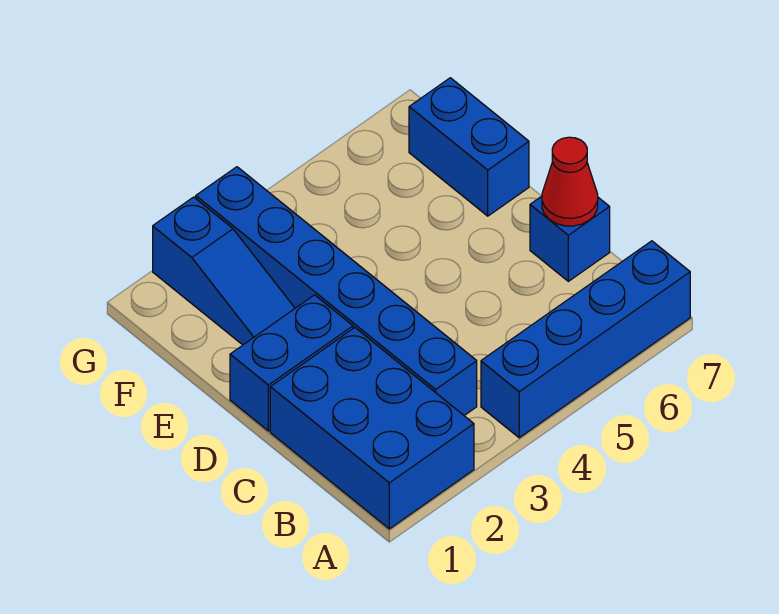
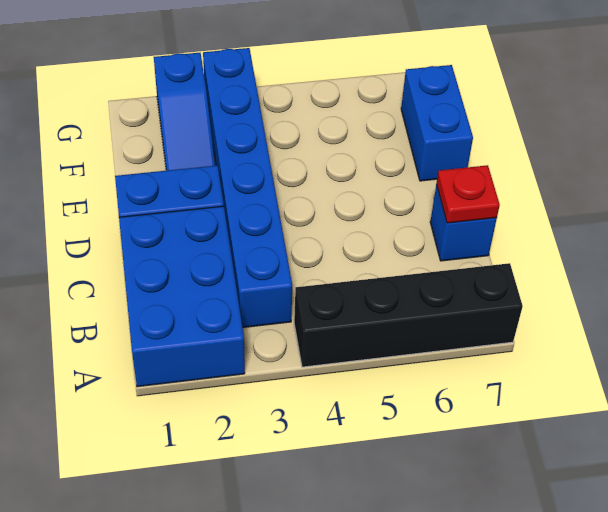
blue 1x4 brick [481,241,690,438] -> black 1x4 brick [294,263,523,367]
red 1x1 cone [542,137,598,226] -> red 1x1 plate [436,165,500,223]

